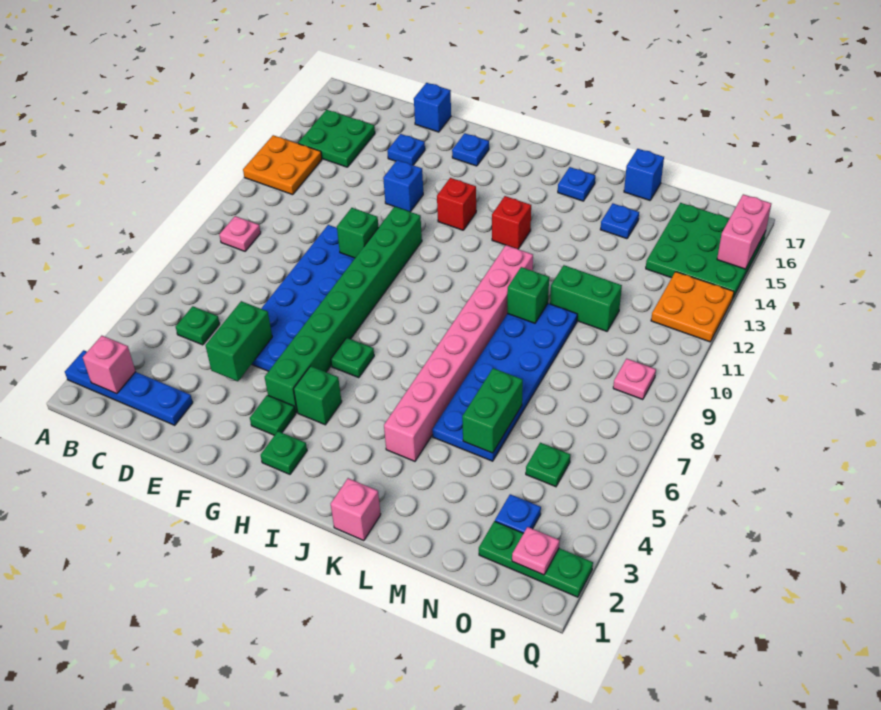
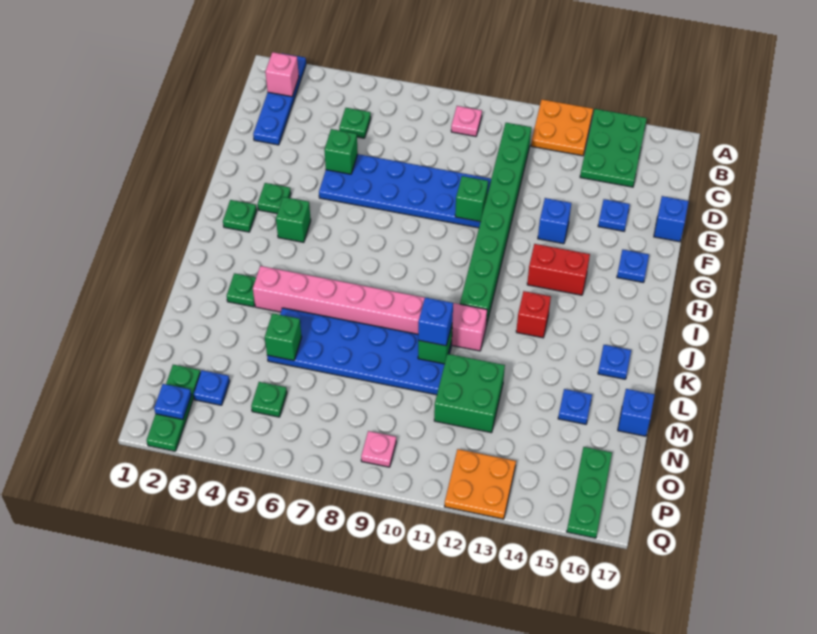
green 2x2 plate [298,110,375,167] -> green 2x3 plate [580,109,647,187]
green 1x2 brick [205,301,272,381] -> green 1x1 brick [324,129,358,174]
green 1x8 brick [265,207,422,413] -> green 1x8 brick turned to [460,123,531,326]
green 1x1 plate [331,338,374,378] -> green 1x1 plate moved to [227,273,256,307]
red 1x1 brick [437,178,476,230] -> red 1x2 brick [527,244,590,295]
pink 1x1 brick [331,478,381,541] -> none
none -> blue 1x1 brick [418,297,453,346]
green 1x2 brick [462,368,523,453] -> green 1x1 brick [265,313,302,361]
green 1x2 brick [550,265,622,331] -> green 2x2 brick [434,354,505,433]
green 3x3 plate [646,203,766,298] -> green 1x3 plate [567,447,612,538]
pink 1x1 plate [512,527,559,575] -> blue 1x1 plate [154,384,191,419]
pink 1x2 brick [717,194,771,269] -> none

